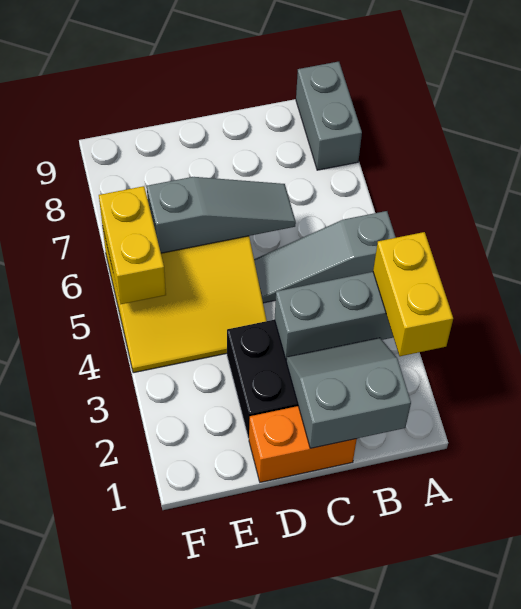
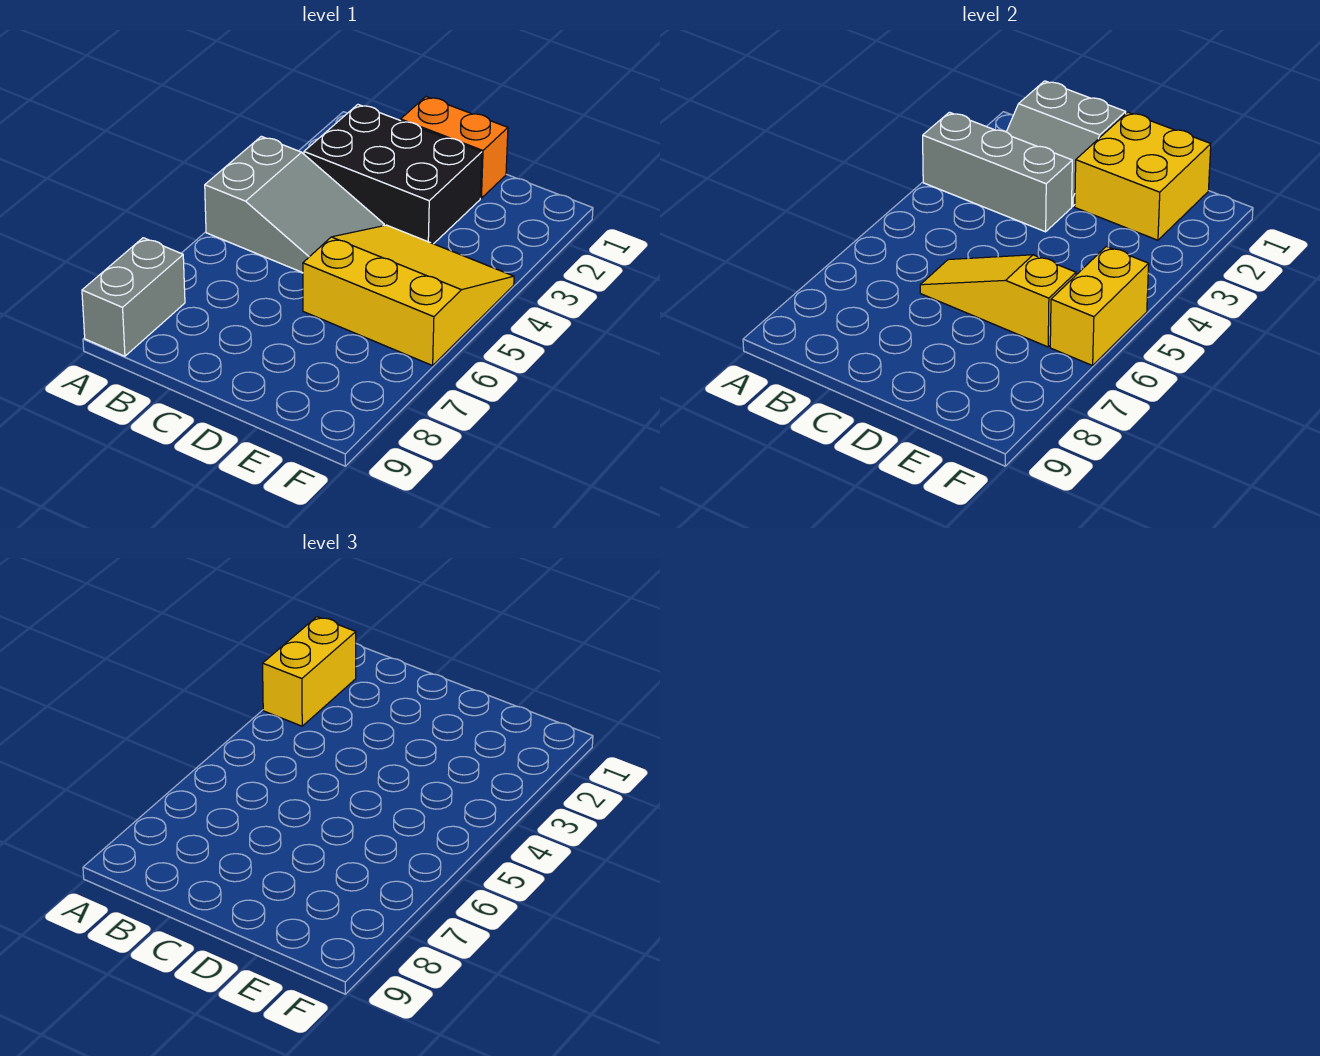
grey 1x3 slope [254,211,396,303] -> grey 2x3 slope [205,136,384,273]
grey 1x3 slope [147,177,296,253] -> yellow 1x3 slope [920,255,1076,347]
none -> yellow 2x2 brick [1075,112,1211,240]

